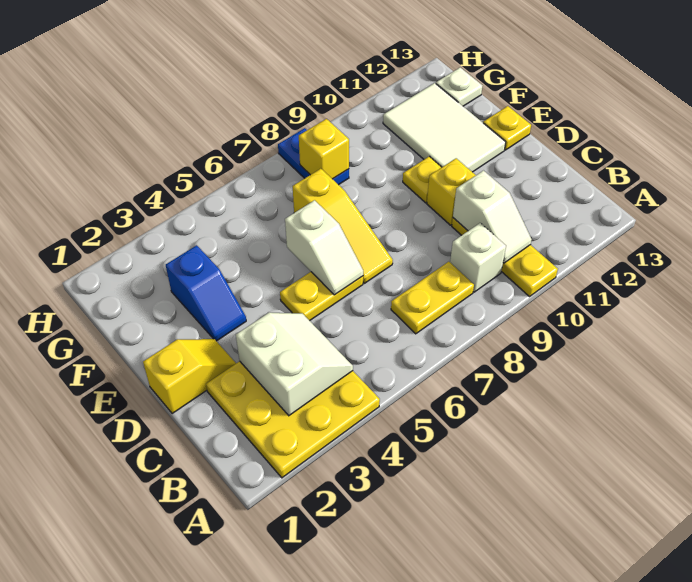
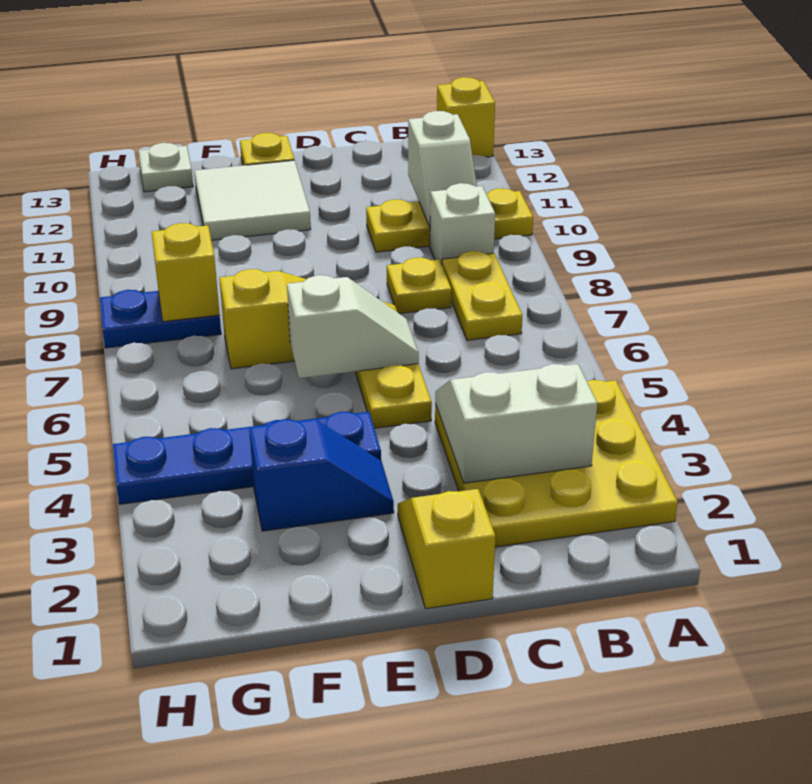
white 1x2 slope [453,171,532,263] -> white 1x2 slope turned to [408,111,477,227]
yellow 1x1 brick [427,158,476,225] -> yellow 1x1 brick moved to [437,77,495,157]
none -> blue 1x4 plate [113,412,381,504]
yellow 1x1 plate [403,156,442,203] -> yellow 1x1 plate moved to [387,258,451,314]
white 2x3 tile [383,83,506,172] -> white 2x2 tile [194,160,311,240]

